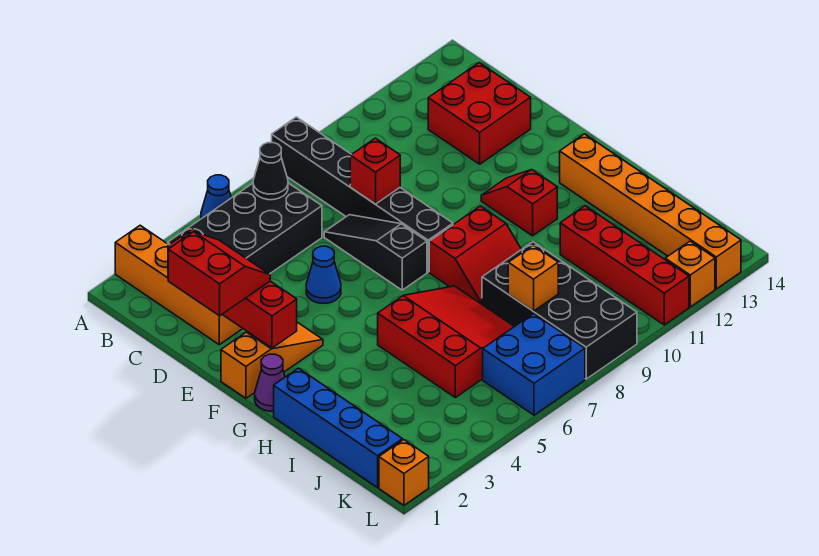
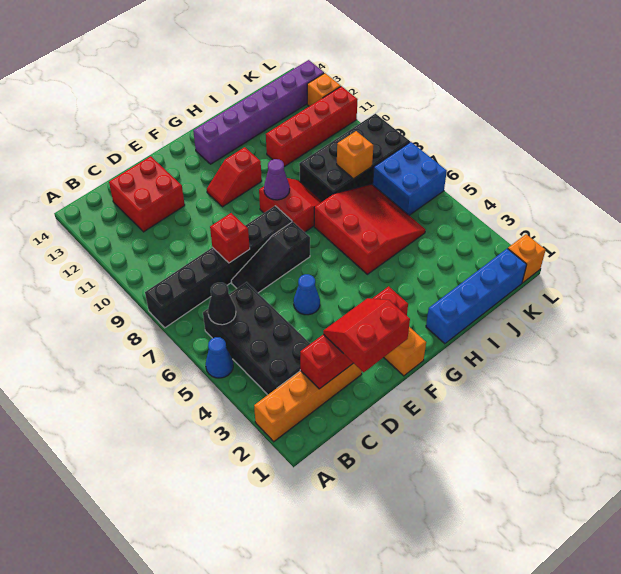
purple 1x1 cone [255,354,285,411] -> purple 1x1 cone moved to [264,159,290,200]
orange 1x6 brick [560,134,741,289] -> purple 1x6 brick [193,60,324,164]
red 3x3 slope [378,286,514,398] -> red 3x3 slope turned to [314,184,425,274]

